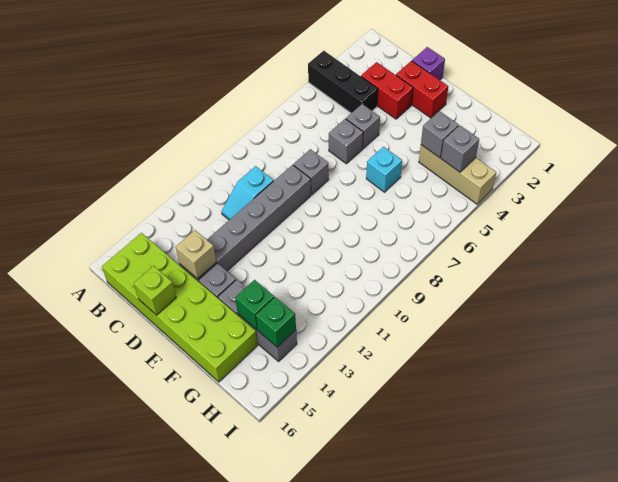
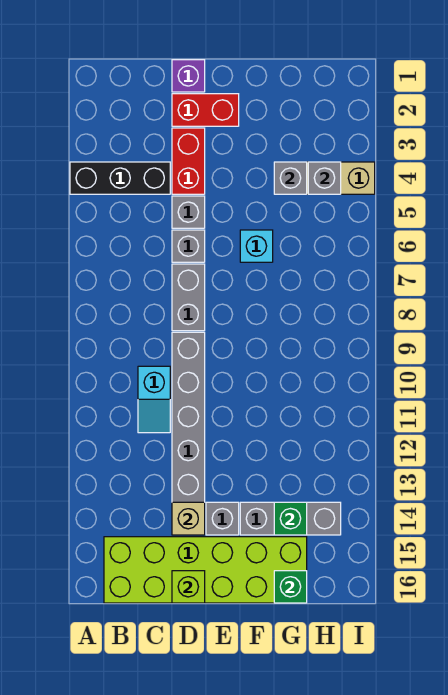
red 1x2 brick [361,62,413,119] -> red 1x2 brick turned to [172,128,205,194]
grey 1x1 brick [293,149,329,195] -> grey 1x2 brick [172,264,205,331]
green 1x1 brick [256,297,296,347] -> green 1x1 brick moved to [274,571,307,603]

